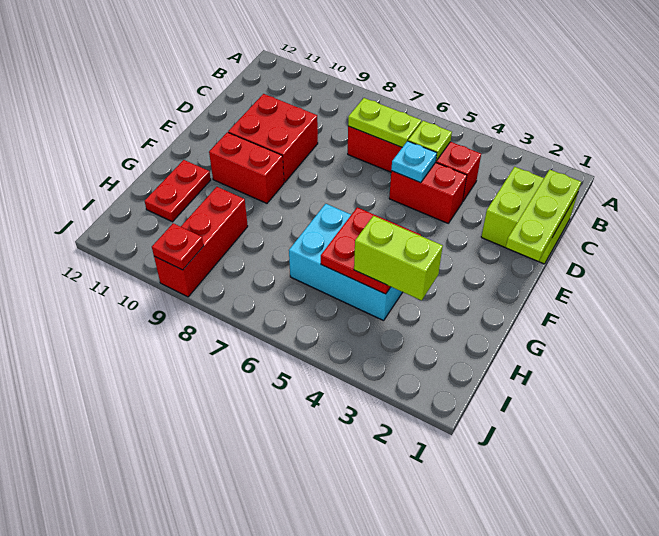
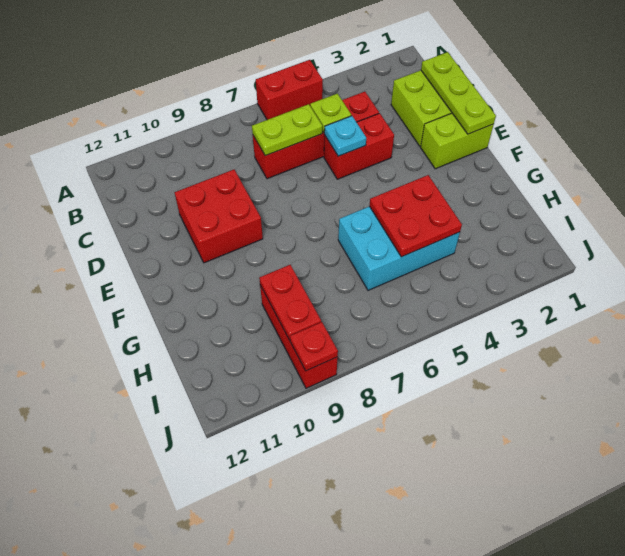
red 1x2 brick [209,132,284,203] -> red 1x2 brick moved to [256,60,323,120]
red 1x2 plate [145,160,211,222] -> red 1x2 plate moved to [259,265,321,340]
lime 1x2 brick [354,216,443,300] -> lime 1x2 brick moved to [421,113,494,169]

